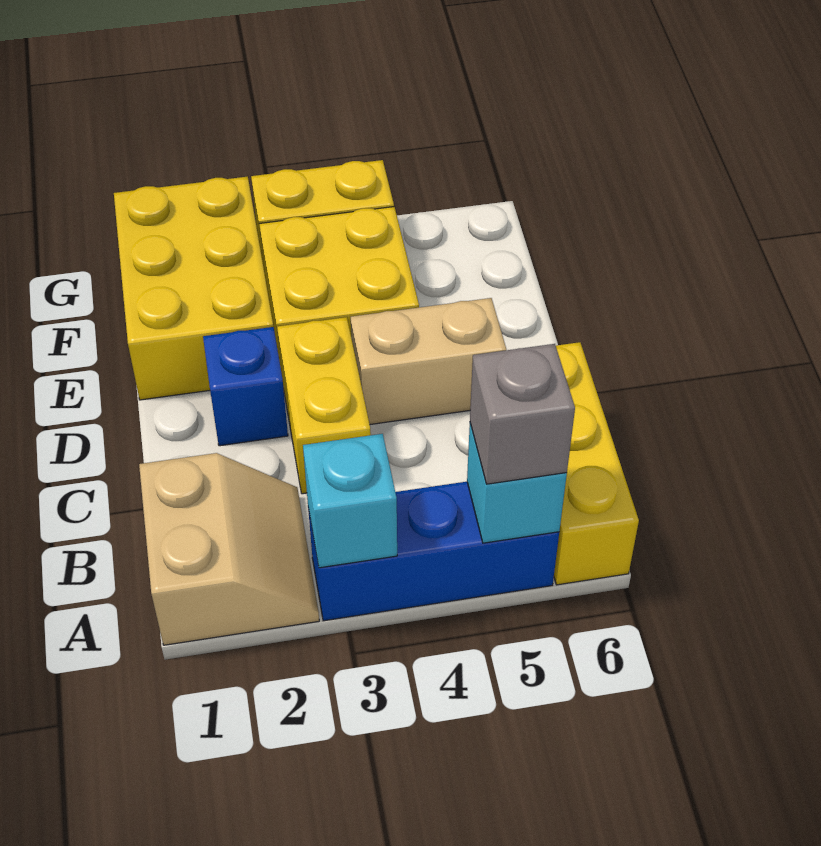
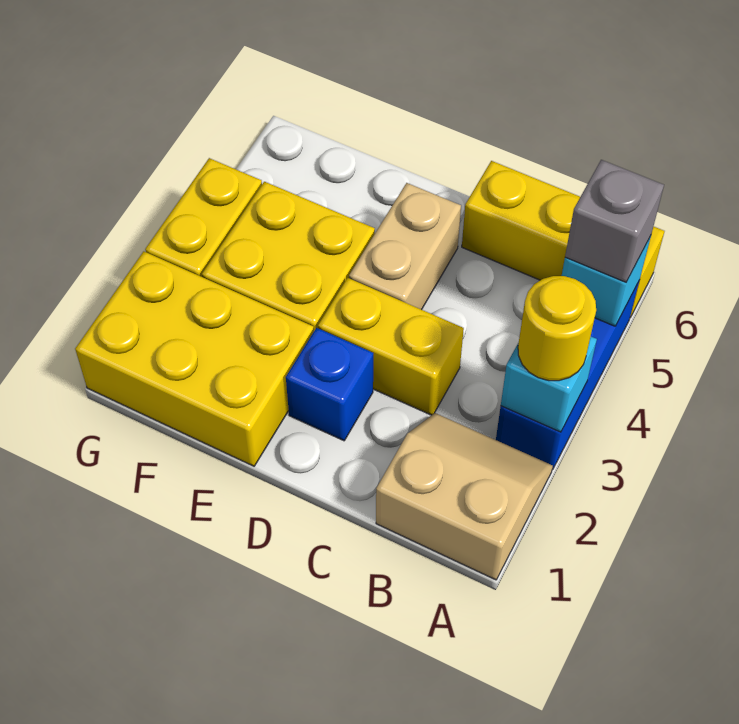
none -> yellow 1x1 round brick [518,276,596,381]

